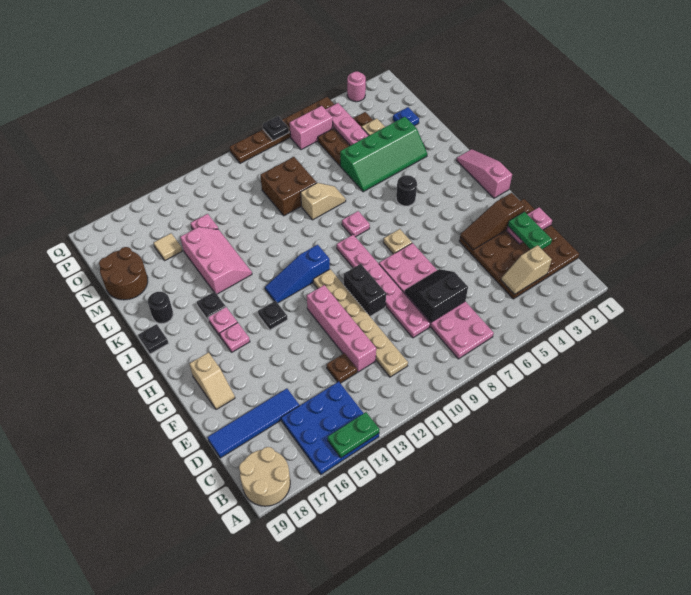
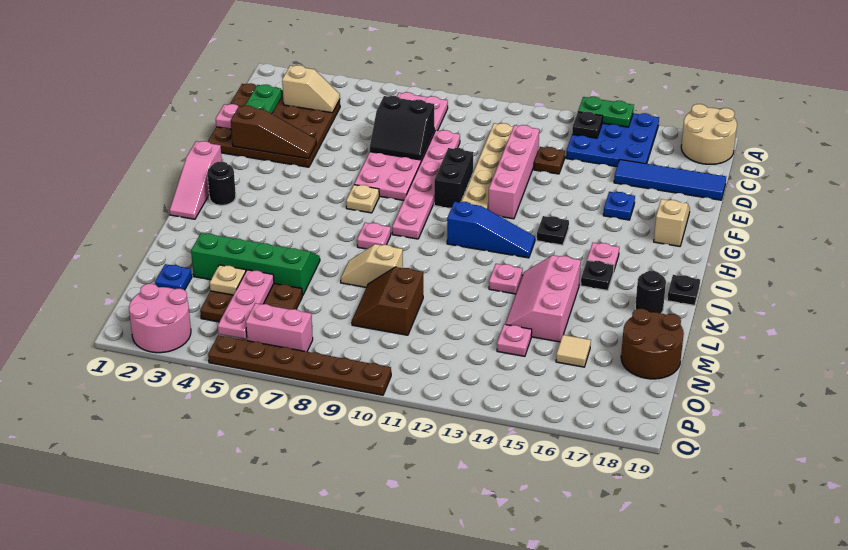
none -> blue 1x1 plate [603,192,635,220]
pink 1x1 plate [220,322,250,352] -> pink 1x1 plate moved to [489,264,523,294]
black 1x1 round brick [396,175,417,206] -> black 1x1 round brick moved to [207,162,236,205]
brown 2x2 brick [260,157,316,216] -> brown 2x2 slope [352,267,423,335]
pink 1x1 round brick [347,72,366,102] -> pink 2x2 round brick [129,284,191,353]
black 1x1 plate [263,116,289,141] -> black 1x1 plate moved to [572,112,603,138]

